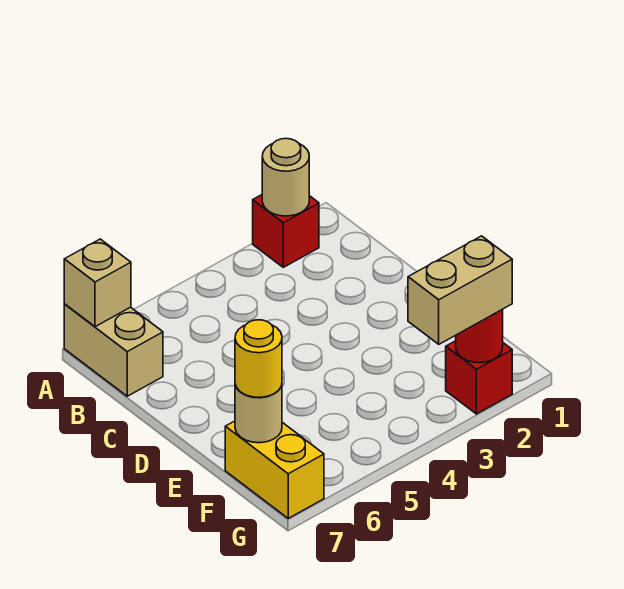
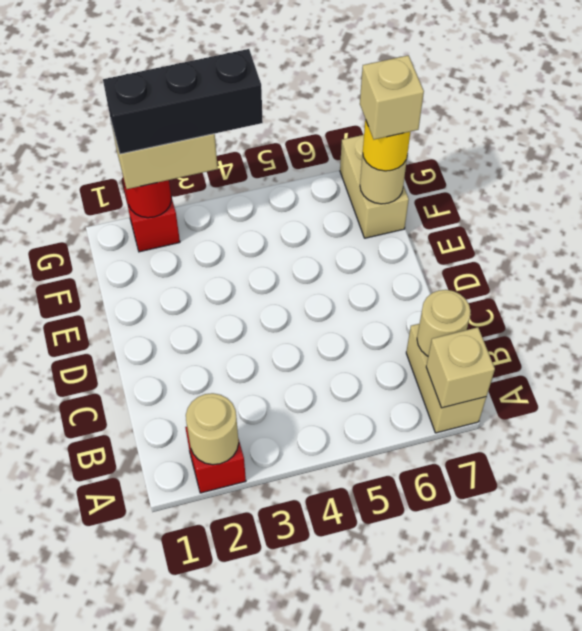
none -> tan 1x1 round brick [417,290,471,356]
yellow 1x2 brick [225,421,324,518] -> tan 1x2 brick [340,135,409,238]
none -> tan 1x1 brick [360,55,424,139]
none -> black 1x3 brick [103,49,263,154]

